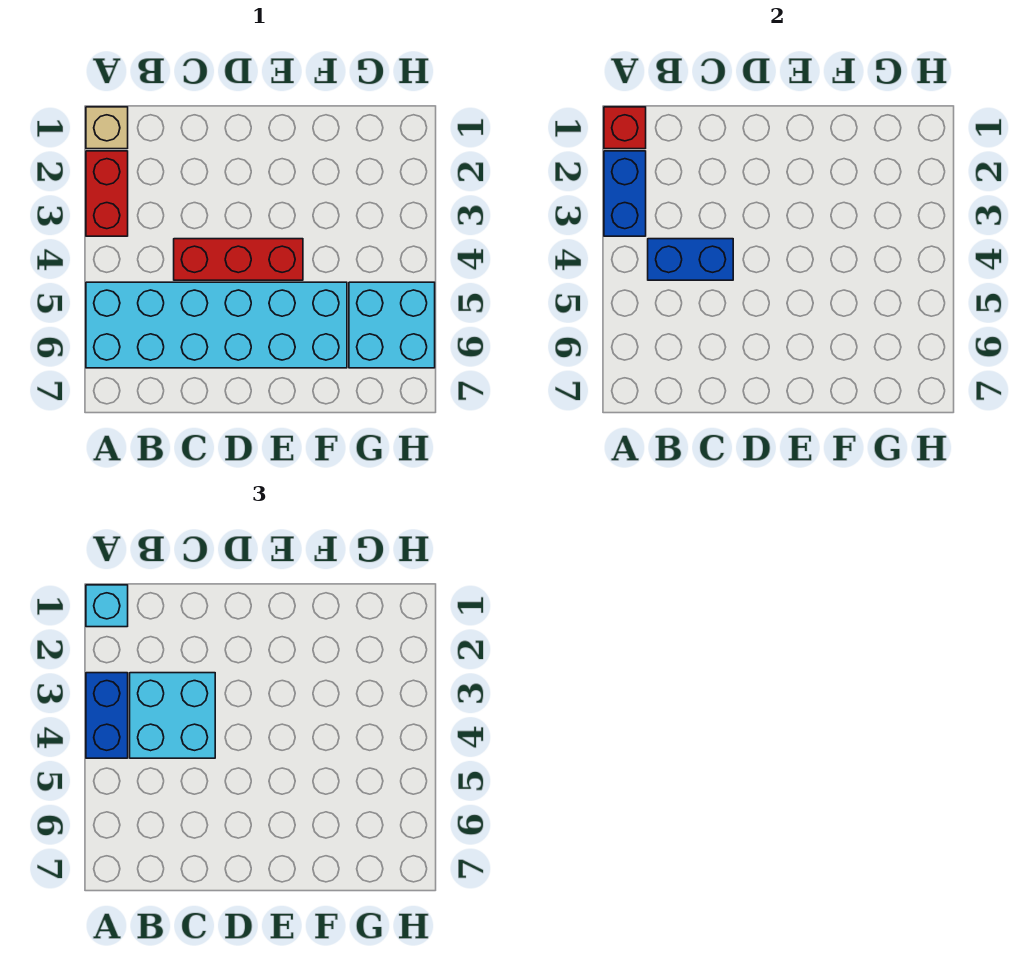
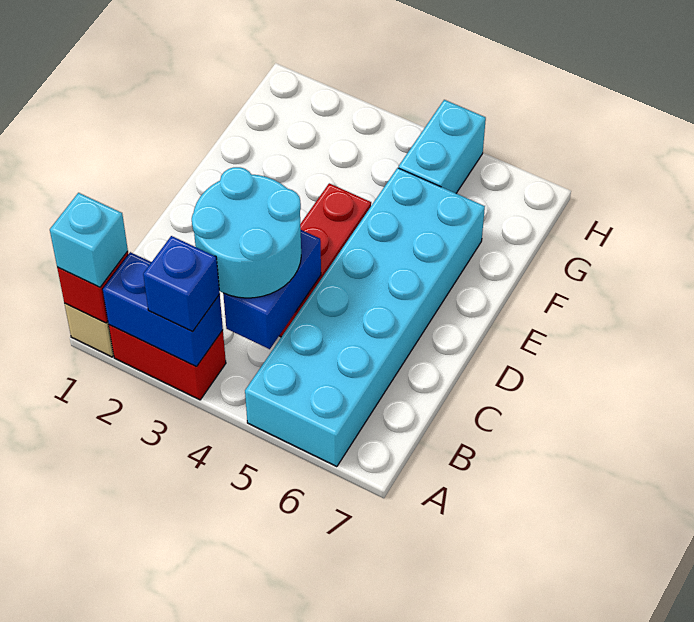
blue 1x2 brick [86,673,128,758] -> blue 1x1 brick [143,236,220,332]
cyan 2x2 brick [130,673,215,758] -> cyan 2x2 round brick [192,167,301,298]
cyan 2x2 brick [349,282,435,368] -> cyan 1x2 brick [399,100,486,193]

